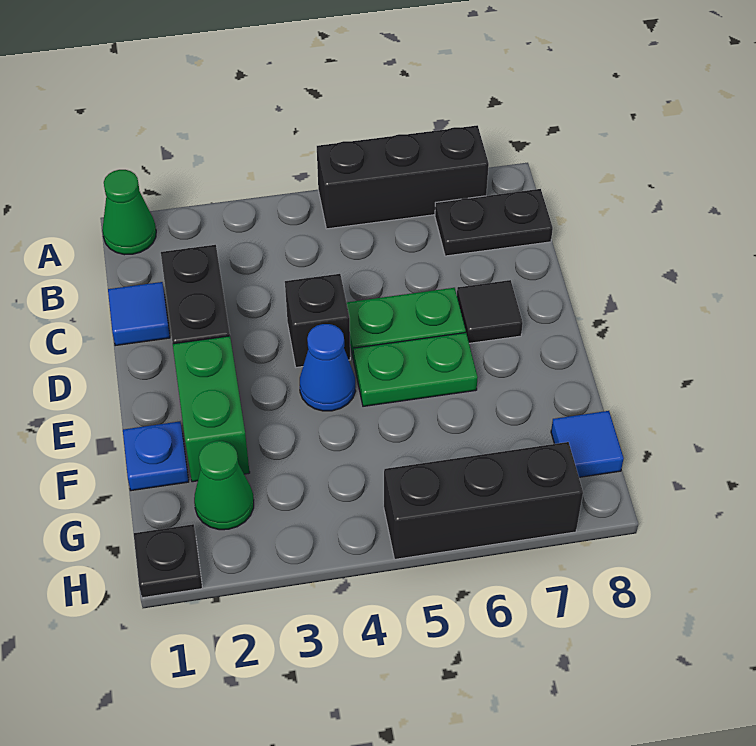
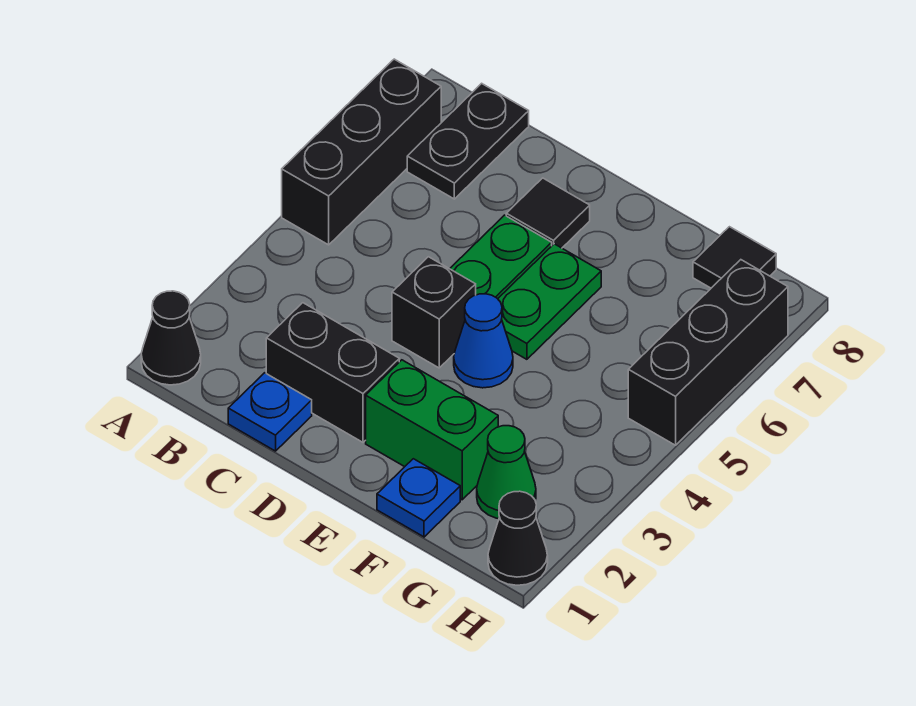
green 1x1 cone [102,170,156,255] -> black 1x1 cone [141,291,201,385]
blue 1x1 tile [108,282,170,346] -> blue 1x1 plate [228,373,312,451]
blue 1x1 tile [551,411,624,477] -> black 1x1 tile [693,227,776,288]
black 1x1 plate [134,524,202,598] -> black 1x1 cone [488,491,548,585]

